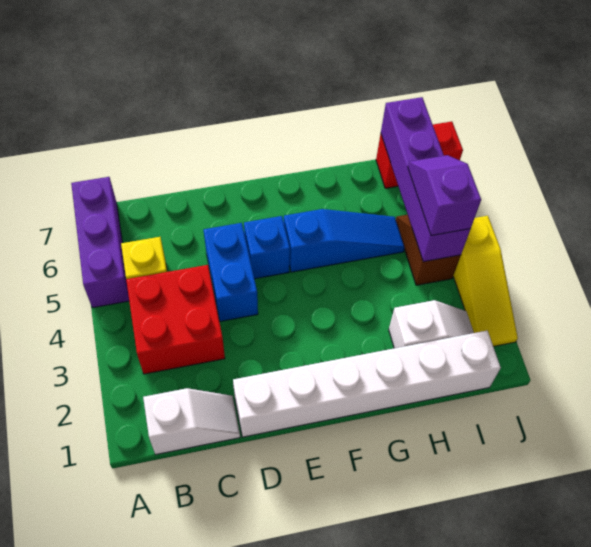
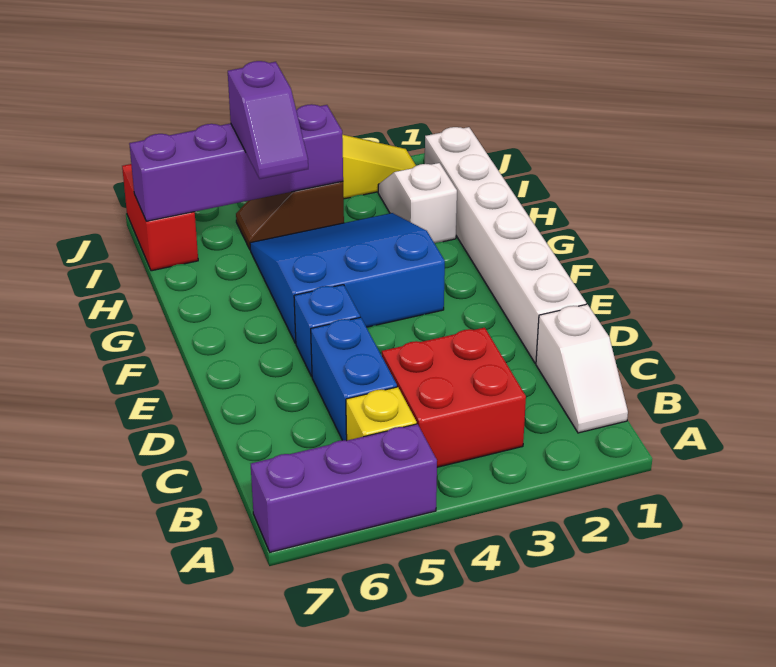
white 1x2 slope [143,388,240,455] -> white 1x2 slope turned to [536,304,628,433]
blue 1x2 brick [204,223,258,321] -> blue 1x2 brick turned to [311,317,397,440]
blue 1x3 slope [284,209,404,272] -> blue 3x3 slope [250,213,445,343]
purple 1x2 slope [408,155,481,236] -> purple 1x2 slope turned to [228,61,308,179]

